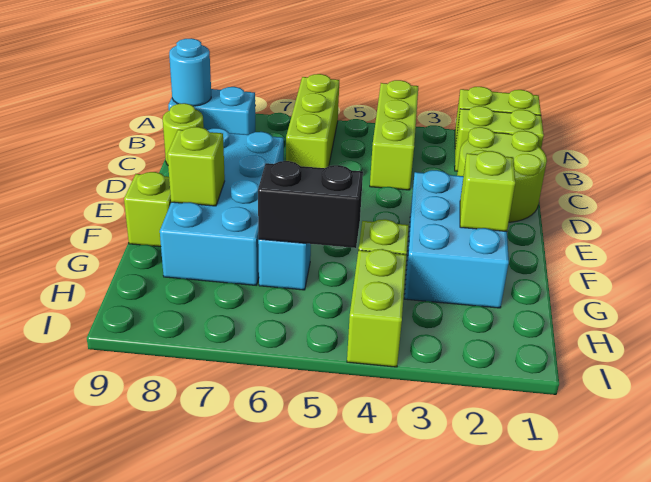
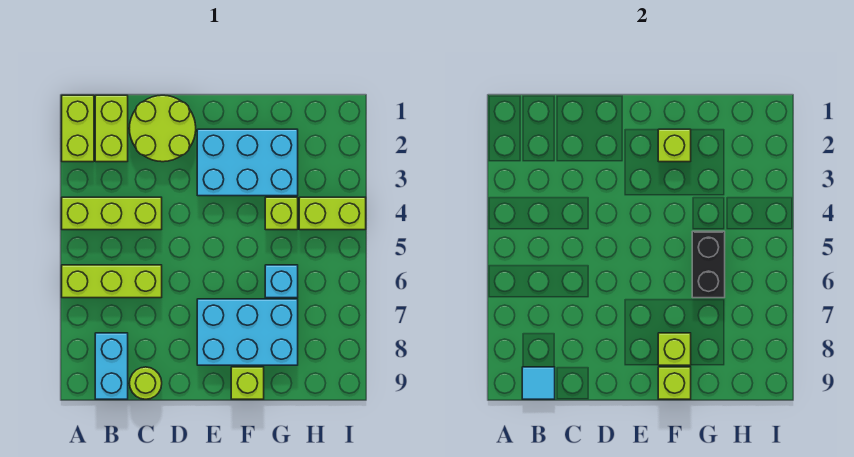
cyan 1x1 round brick [169,38,211,106] -> cyan 1x1 tile [522,367,555,399]
cyan 2x4 brick [160,128,284,285] -> cyan 2x3 brick [197,299,298,365]
none -> lime 1x1 brick [658,367,691,399]

